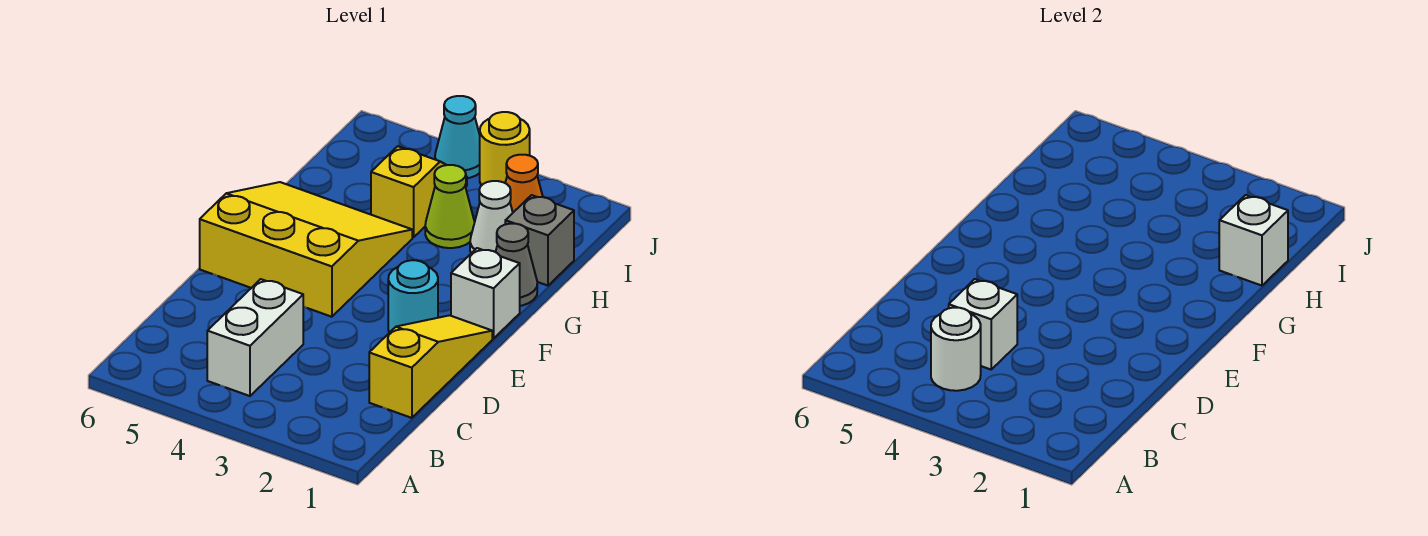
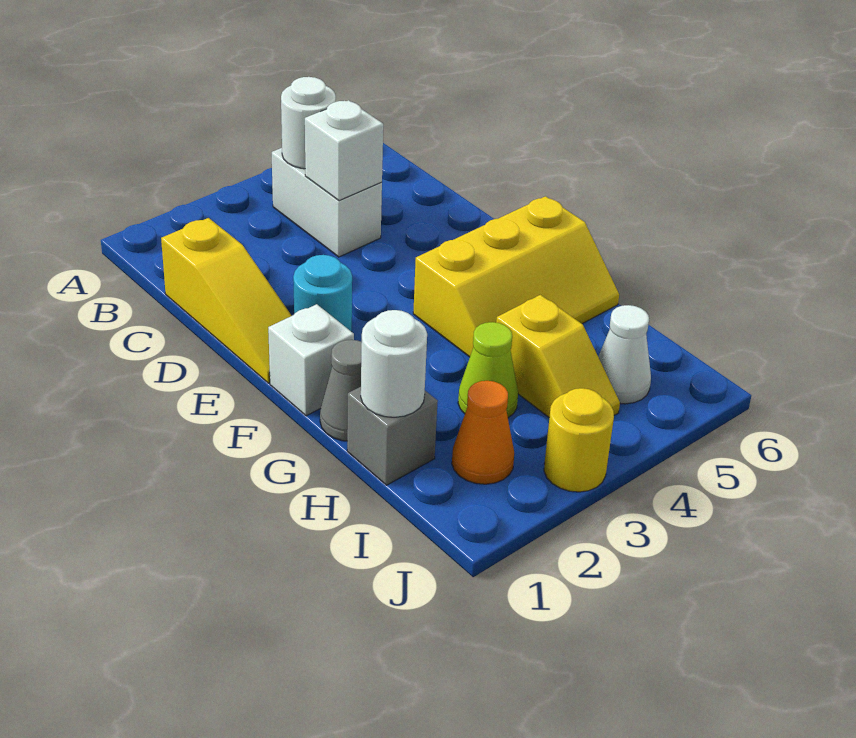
yellow 3x3 slope [200,182,412,317] -> yellow 2x3 slope [413,196,619,357]
white 1x1 brick [1219,195,1288,286] -> white 1x1 round brick [361,310,427,417]
white 1x1 cone [470,181,513,253] -> white 1x1 cone moved to [598,305,651,404]
cyan 1x1 cone [435,96,480,178] -> none

